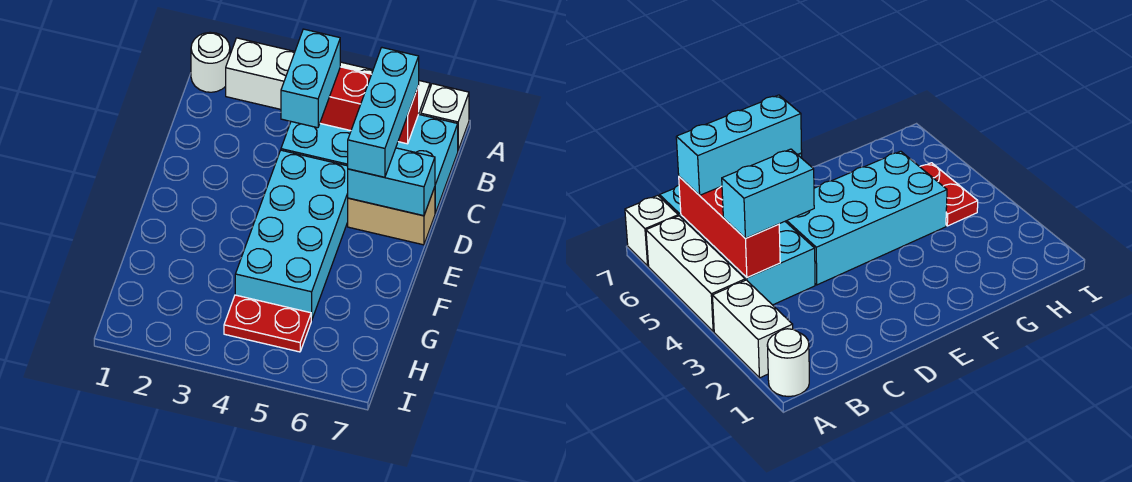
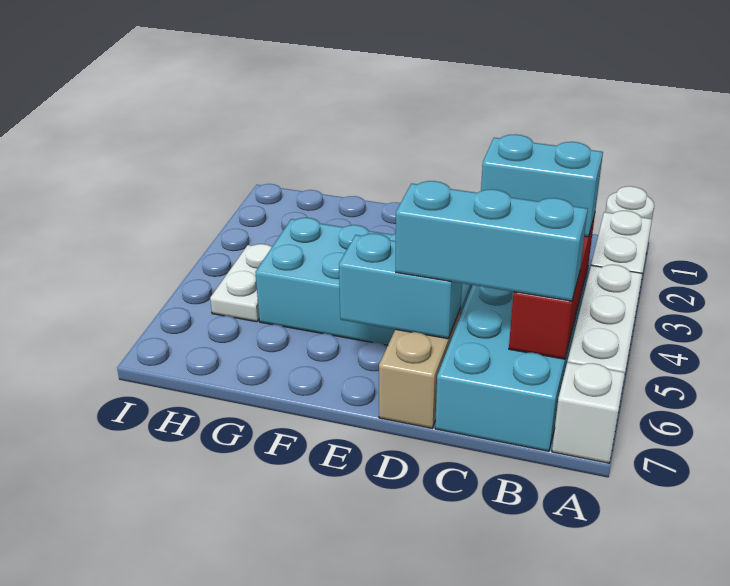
cyan 1x2 brick [348,148,435,216] -> cyan 1x2 brick turned to [339,234,462,339]
red 1x2 plate [224,295,312,352] -> white 1x2 plate [210,244,272,322]

